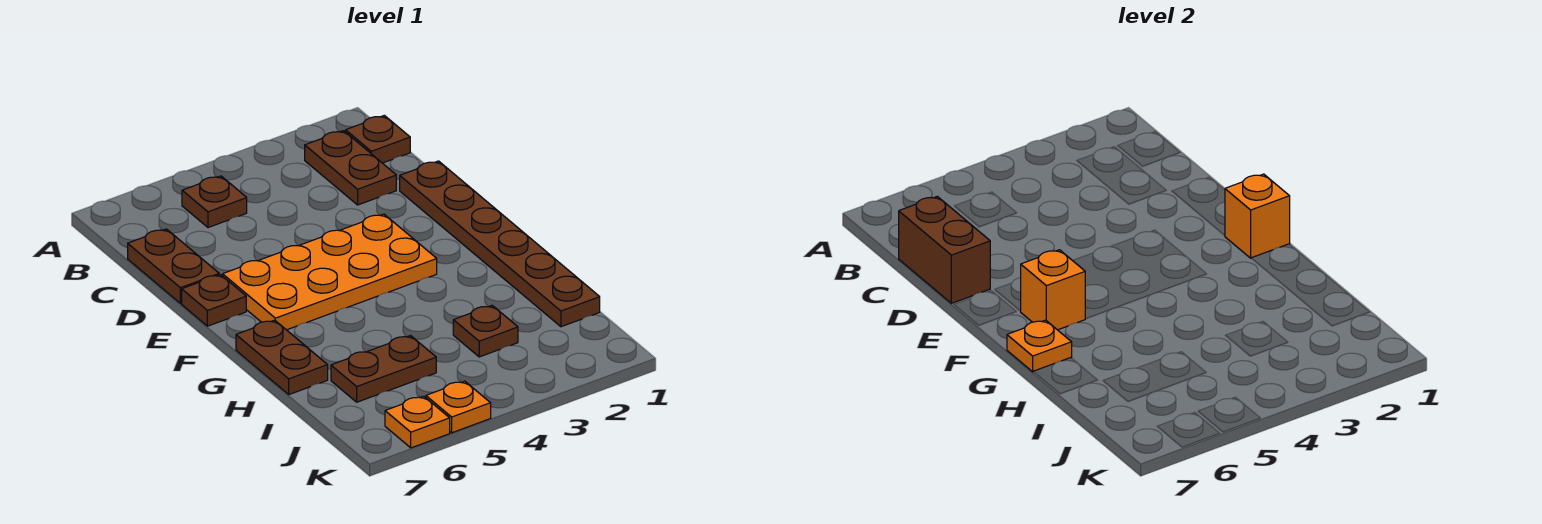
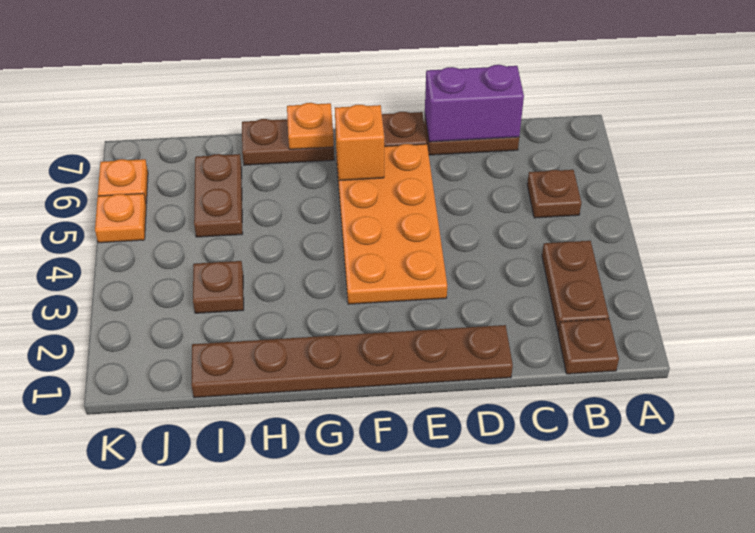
brown 1x2 plate [305,131,396,205] -> brown 1x2 plate turned to [542,241,609,332]
brown 1x2 brick [899,196,990,303] -> purple 1x2 brick [425,65,524,142]
orange 1x1 brick [1225,174,1290,258] -> none

